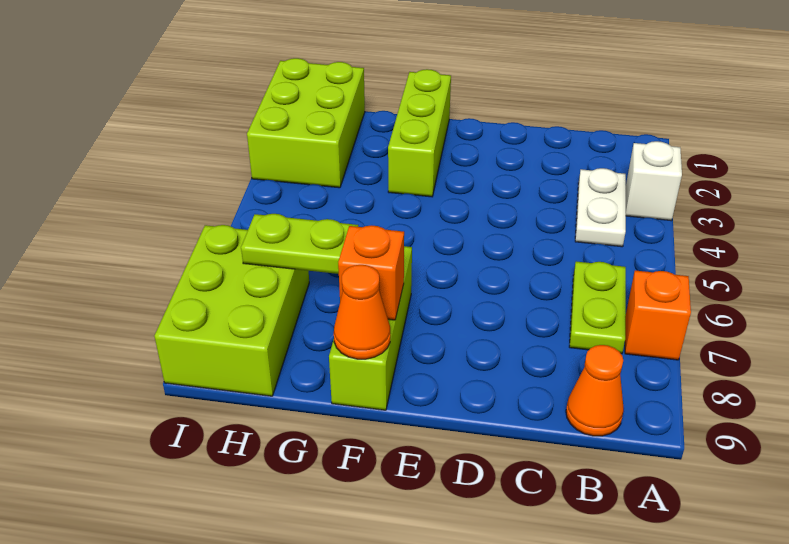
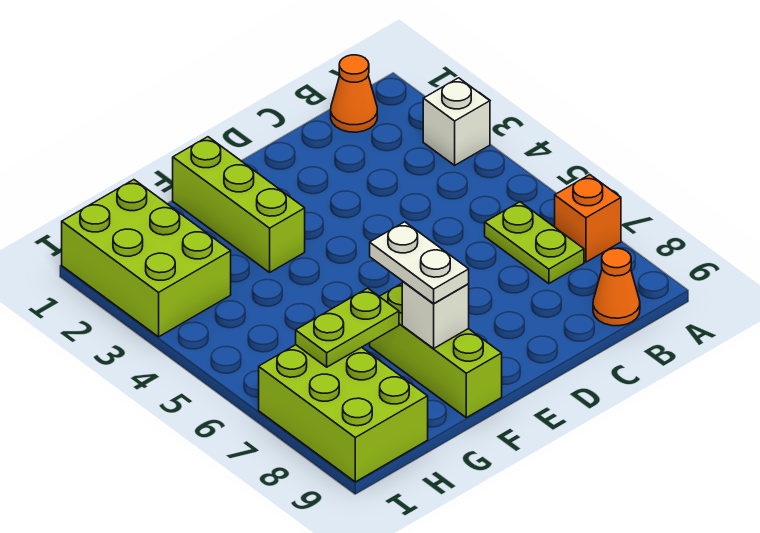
white 1x2 plate [575,168,626,247] -> white 1x2 plate moved to [370,222,469,304]
orange 1x1 brick [338,225,404,320] -> white 1x1 brick [402,282,469,348]
orange 1x1 cone [334,265,390,359] -> orange 1x1 cone moved to [331,55,377,132]

